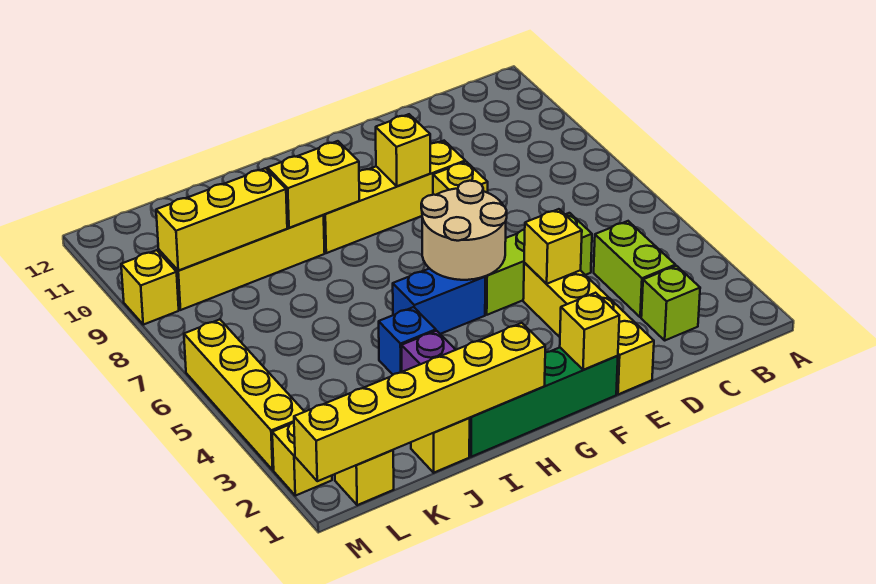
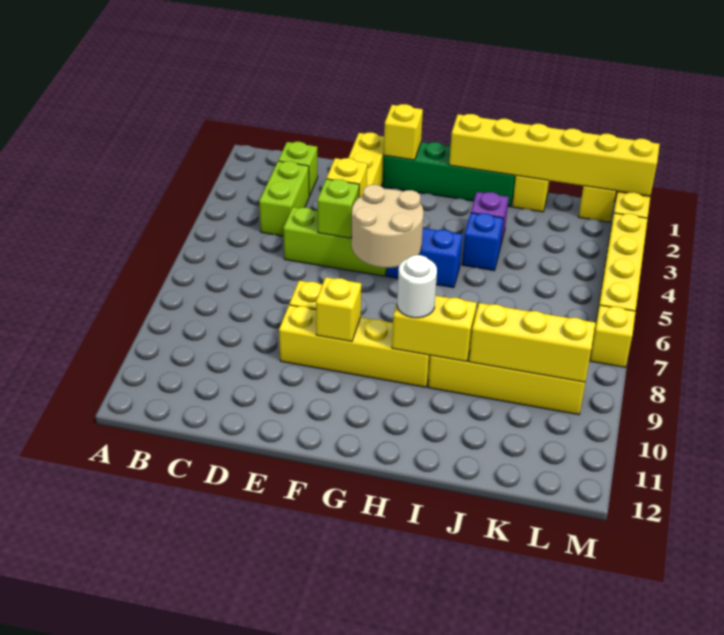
none -> lime 1x1 brick [317,179,359,238]
none -> white 1x1 round brick [397,255,437,318]
yellow 1x1 brick [121,250,179,325] -> yellow 1x1 brick moved to [590,305,636,367]

